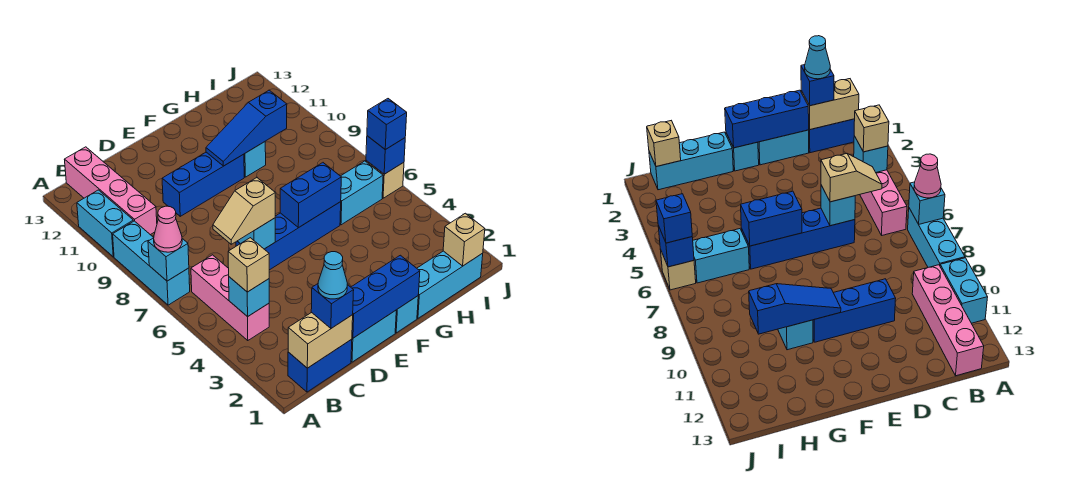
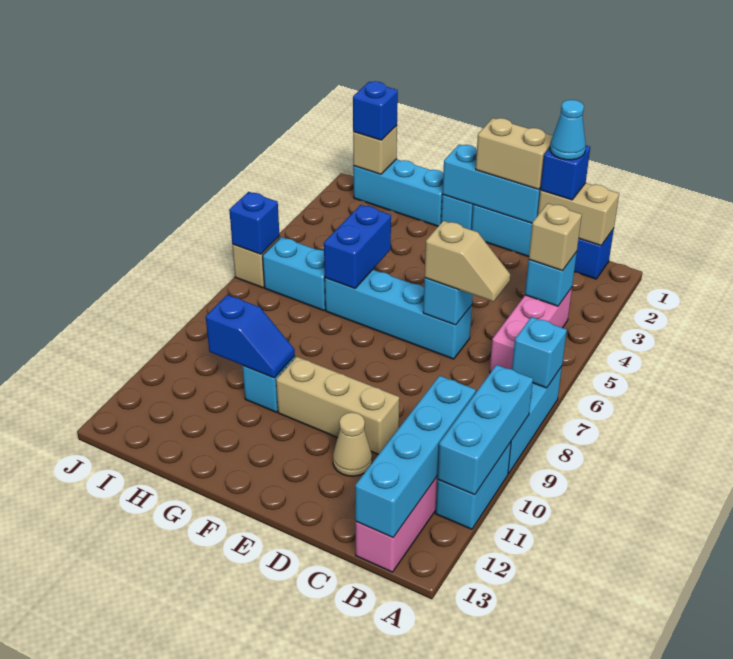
pink 1x1 cone [154,206,182,252] -> none
none -> cyan 1x3 brick [437,365,533,495]
none -> cyan 1x4 brick [355,376,476,538]
blue 1x3 brick [351,255,420,338] -> cyan 1x3 brick [443,144,541,223]
none -> tan 1x2 brick [476,118,553,190]
blue 1x4 brick [236,202,341,270] -> cyan 1x4 brick [325,270,472,359]
blue 1x3 brick [162,152,244,216] -> tan 1x3 brick [276,357,399,455]
none -> tan 1x1 cone [333,412,372,476]
blue 1x2 brick [280,163,341,228] -> blue 1x2 brick turned to [324,205,391,288]
blue 1x3 slope [206,90,287,166] -> blue 1x2 slope [206,295,295,378]
blue 1x1 brick [367,99,407,150] -> blue 1x1 brick moved to [353,81,398,140]

